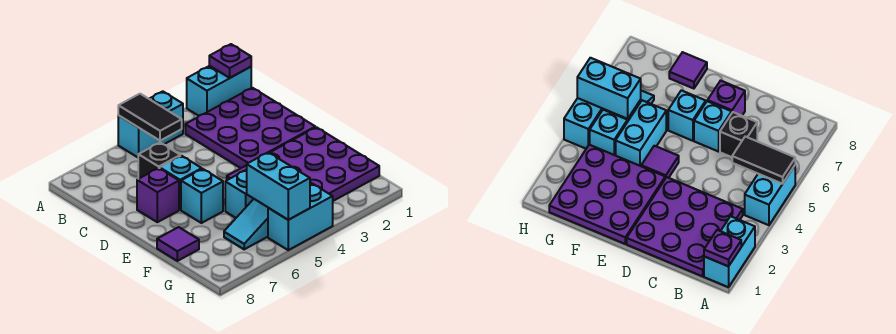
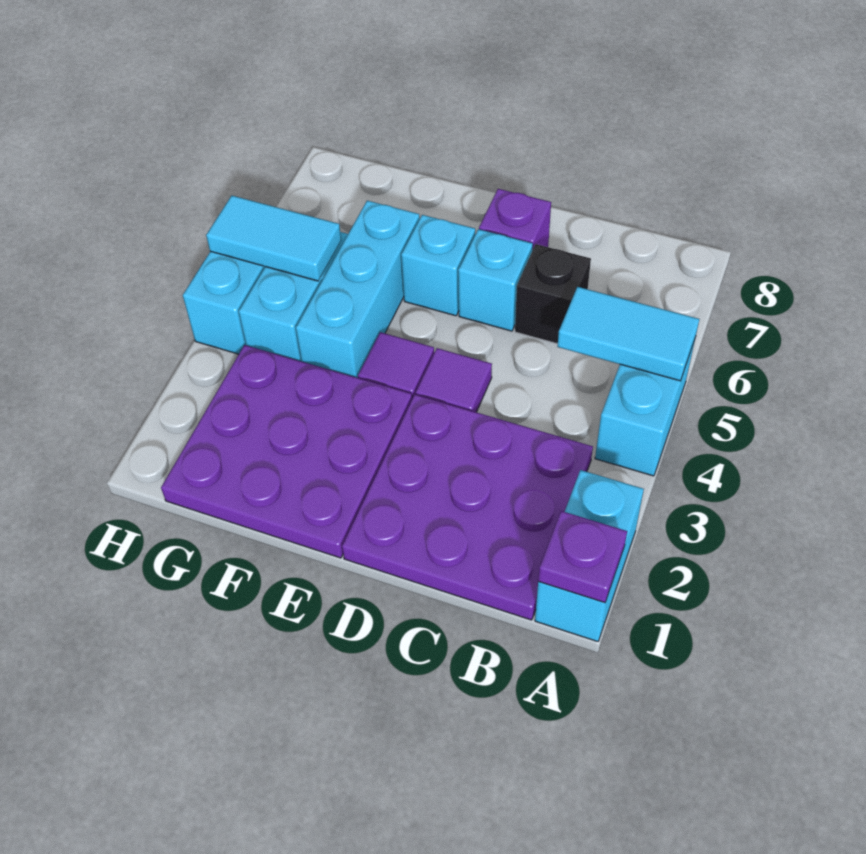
black 1x2 tile [118,94,182,141] -> cyan 1x2 tile [557,287,699,381]
cyan 1x2 brick [225,170,254,218] -> cyan 1x3 brick [296,201,420,378]
purple 1x1 tile [157,227,199,261] -> purple 1x1 tile moved to [416,348,492,412]
cyan 1x2 brick [247,152,310,220] -> cyan 1x2 tile [206,196,341,281]

